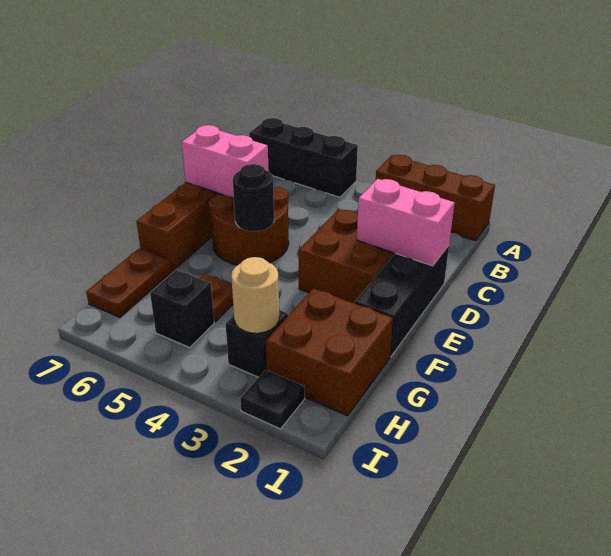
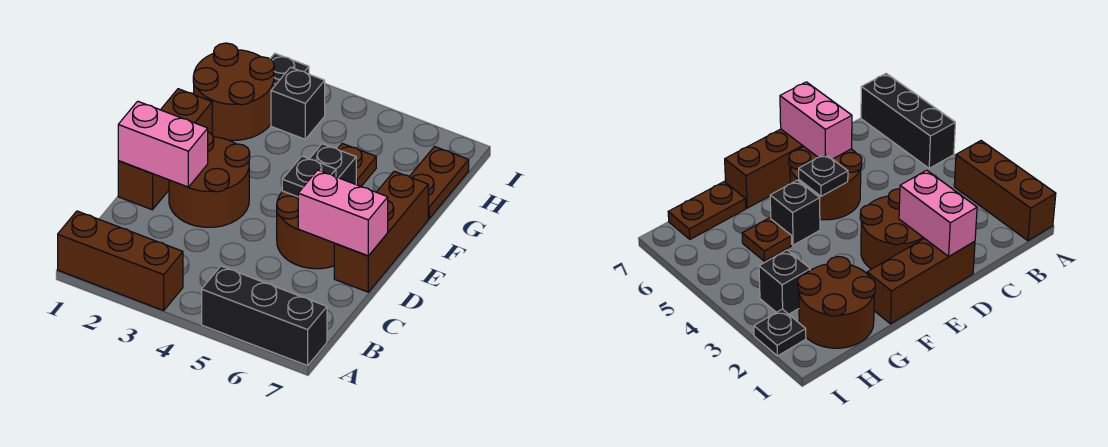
black 1x3 brick [354,246,449,357] -> brown 1x3 brick [118,89,212,210]
brown 2x2 brick [299,209,395,303] -> brown 2x2 round brick [169,132,250,227]
black 1x1 round brick [233,164,274,231] -> black 1x1 plate [282,156,336,197]
brown 2x2 brick [266,288,393,416] -> brown 2x2 round brick [193,43,274,140]
tan 1x1 round brick [231,257,279,333] -> none
black 1x1 brick [150,270,214,347] -> black 1x1 brick moved to [310,144,356,184]

